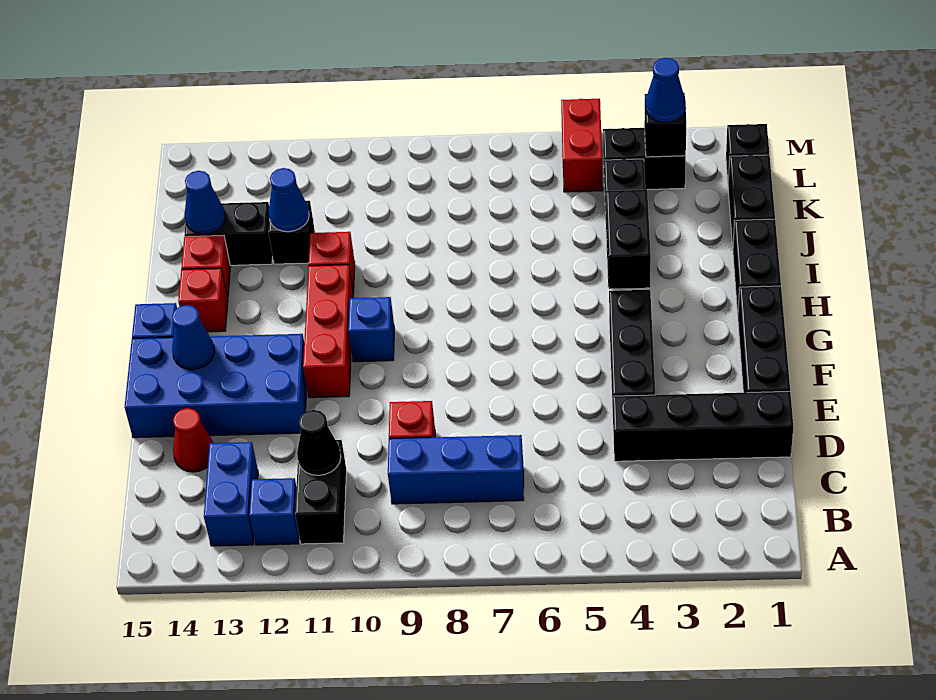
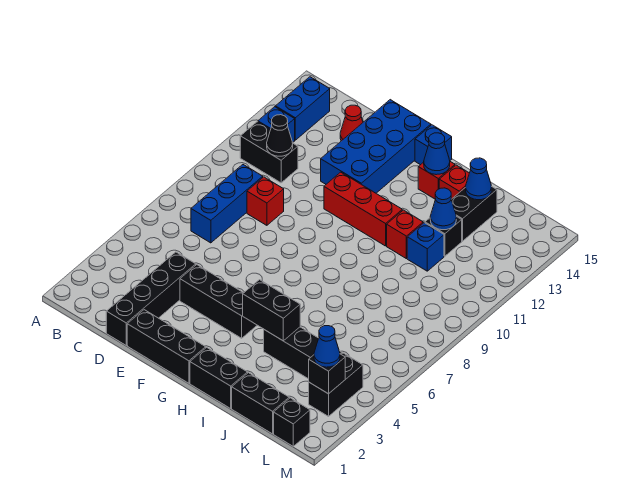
blue 1x2 brick [204,442,258,546] -> blue 1x2 brick turned to [276,77,330,140]
blue 1x1 cone [172,305,215,370] -> blue 1x1 cone moved to [424,133,450,175]
blue 1x1 brick [348,297,395,362] -> blue 1x1 brick moved to [407,223,444,271]
red 1x2 brick [561,99,603,192] -> none

